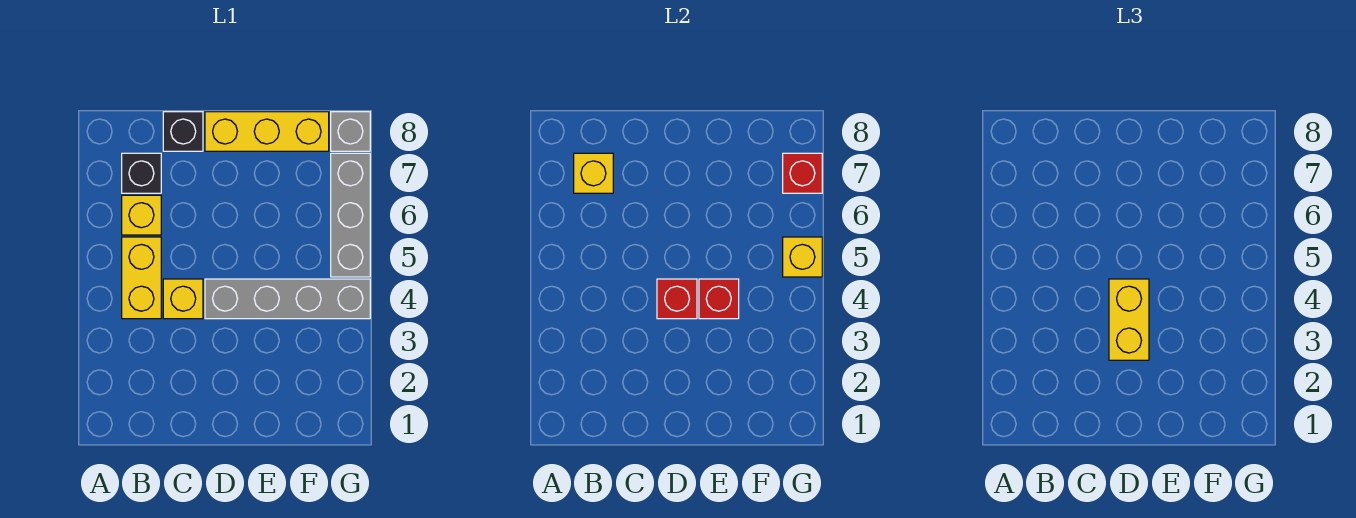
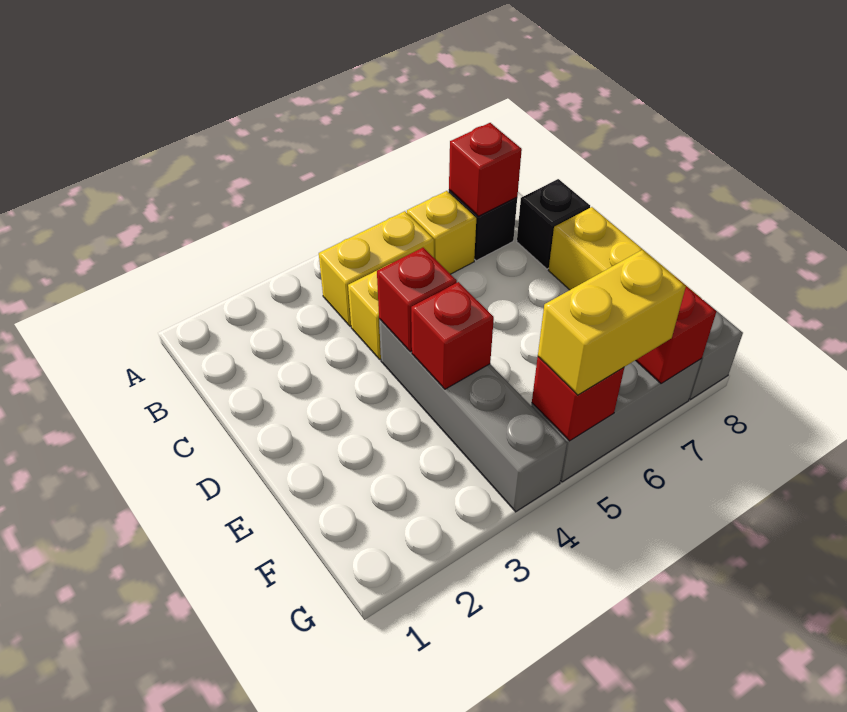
yellow 1x1 brick [574,153,613,193] -> red 1x1 brick [449,123,522,216]
yellow 1x2 brick [1109,279,1149,360] -> yellow 1x2 brick moved to [538,250,686,395]
yellow 1x1 brick [783,237,822,277] -> red 1x1 brick [532,357,624,441]

